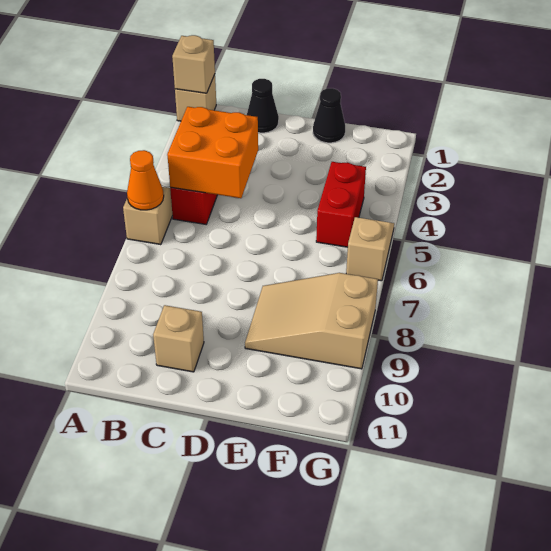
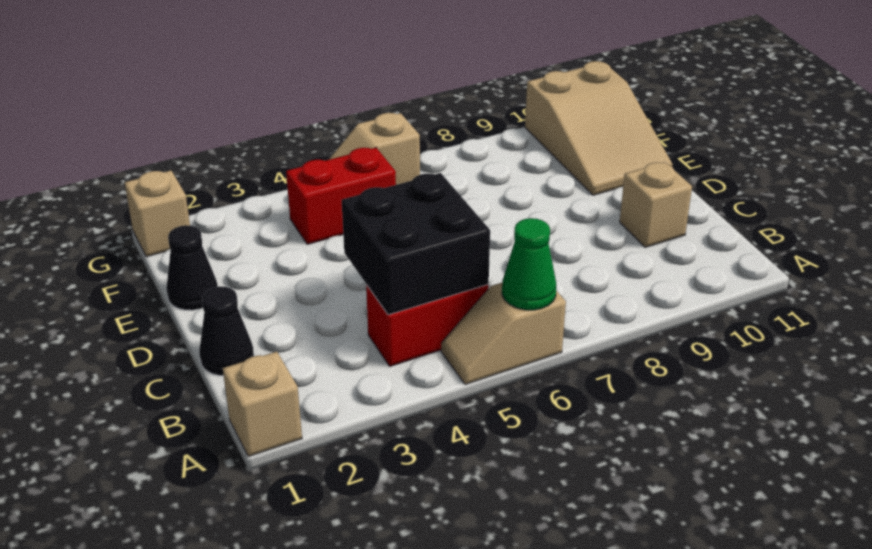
tan 1x1 brick [172,35,215,93] -> tan 1x1 brick moved to [124,171,190,257]
orange 1x1 cone [127,150,164,210] -> green 1x1 cone [502,218,556,310]
orange 2x2 brick [167,107,258,198] -> black 2x2 brick [342,173,490,315]
tan 2x3 slope [245,273,378,369] -> tan 2x3 slope moved to [525,61,673,195]

